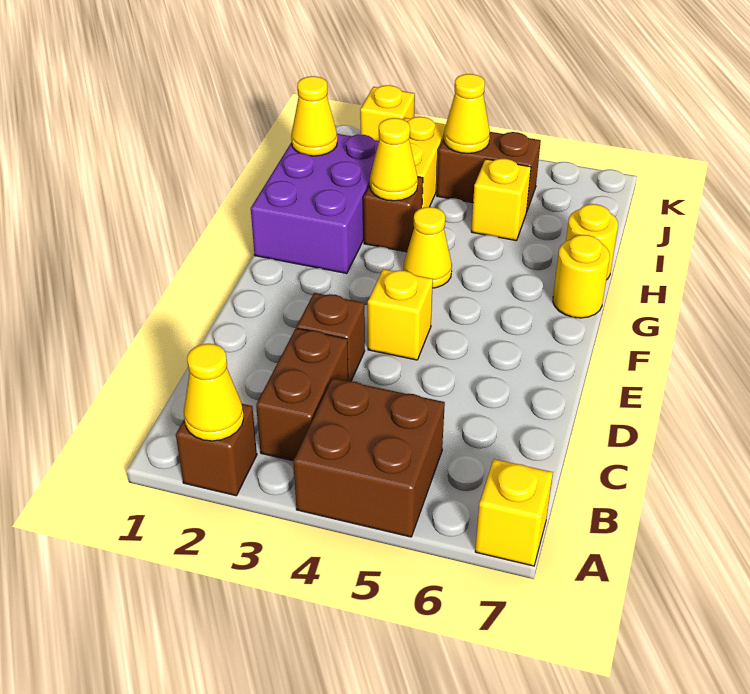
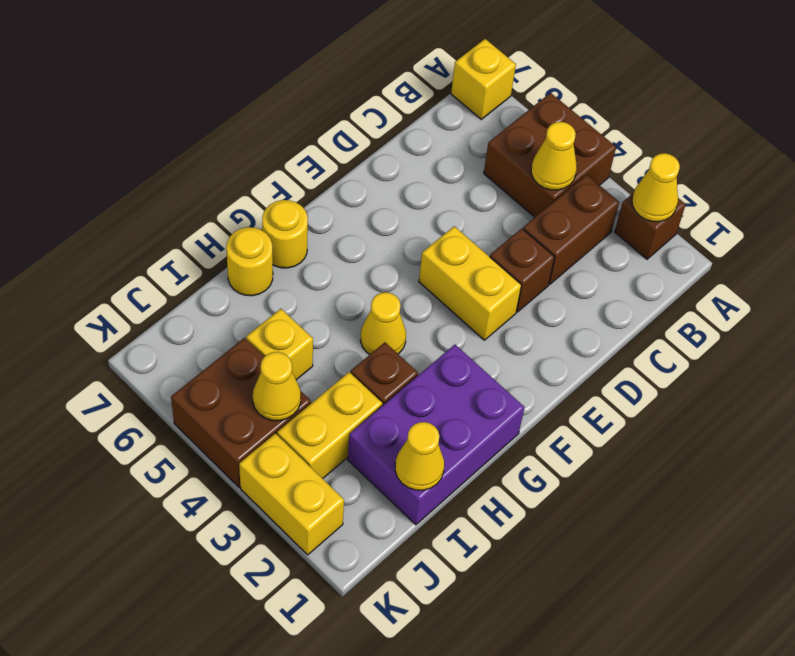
yellow 1x1 brick [368,269,433,360] -> yellow 1x2 brick [419,226,521,340]
yellow 1x1 cone [370,118,418,201] -> yellow 1x1 cone moved to [531,122,577,190]
brown 1x2 brick [437,132,541,210] -> brown 2x2 brick [171,338,311,487]
yellow 1x1 brick [360,85,415,141] -> yellow 1x2 brick [239,433,344,555]

